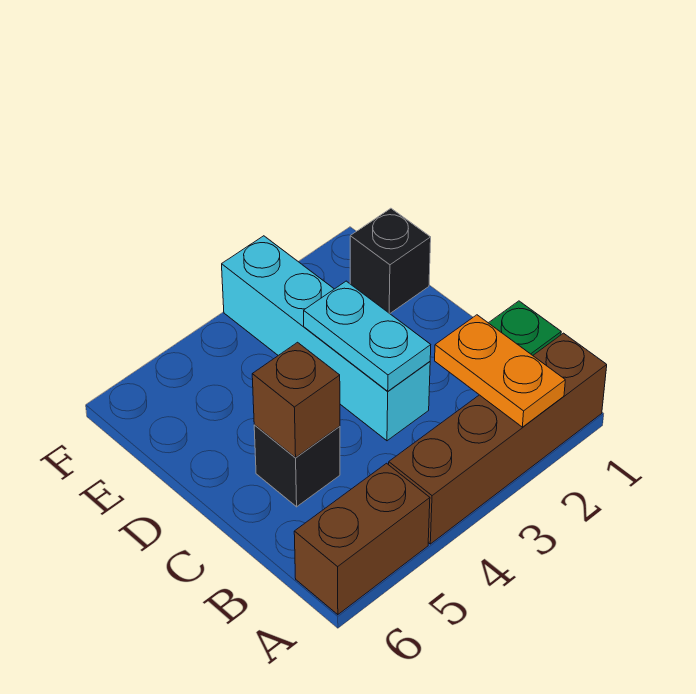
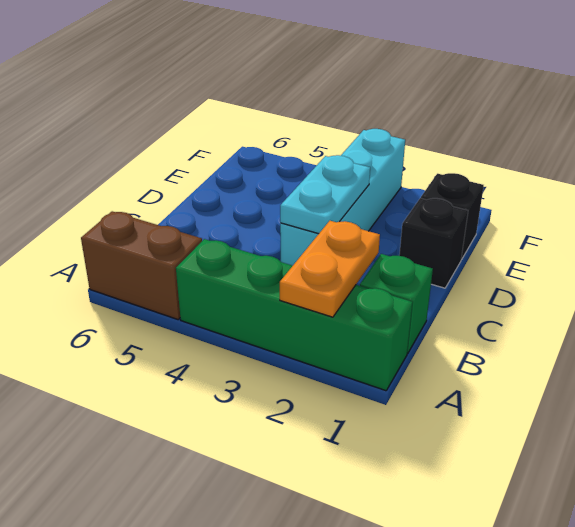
brown 1x4 brick [389,333,607,544] -> green 1x4 brick [176,239,413,391]
black 1x1 brick [254,425,340,507] -> black 1x1 brick moved to [399,198,468,288]
brown 1x1 brick [252,342,340,457] -> none

